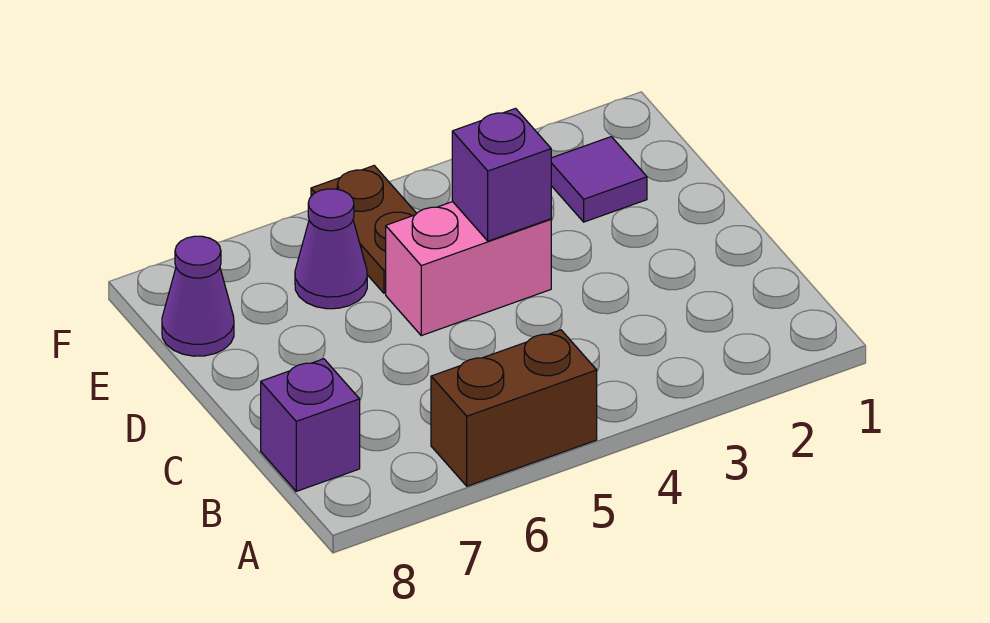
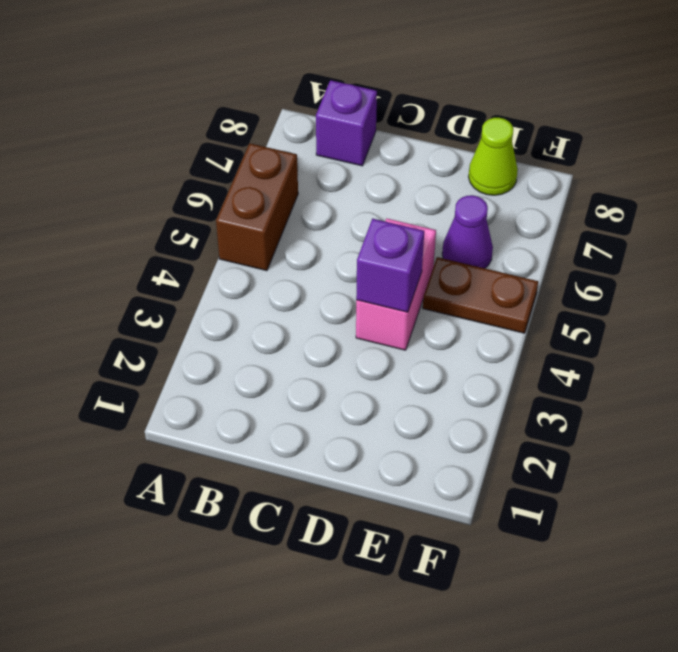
purple 1x1 tile [551,137,647,222] -> none
purple 1x1 cone [162,236,234,356] -> lime 1x1 cone [469,118,518,195]

